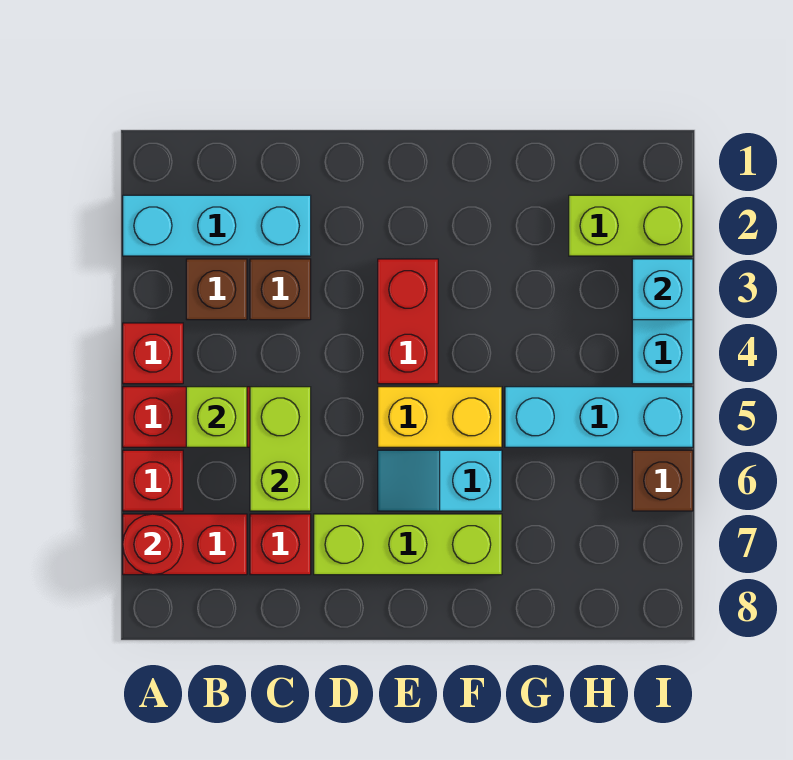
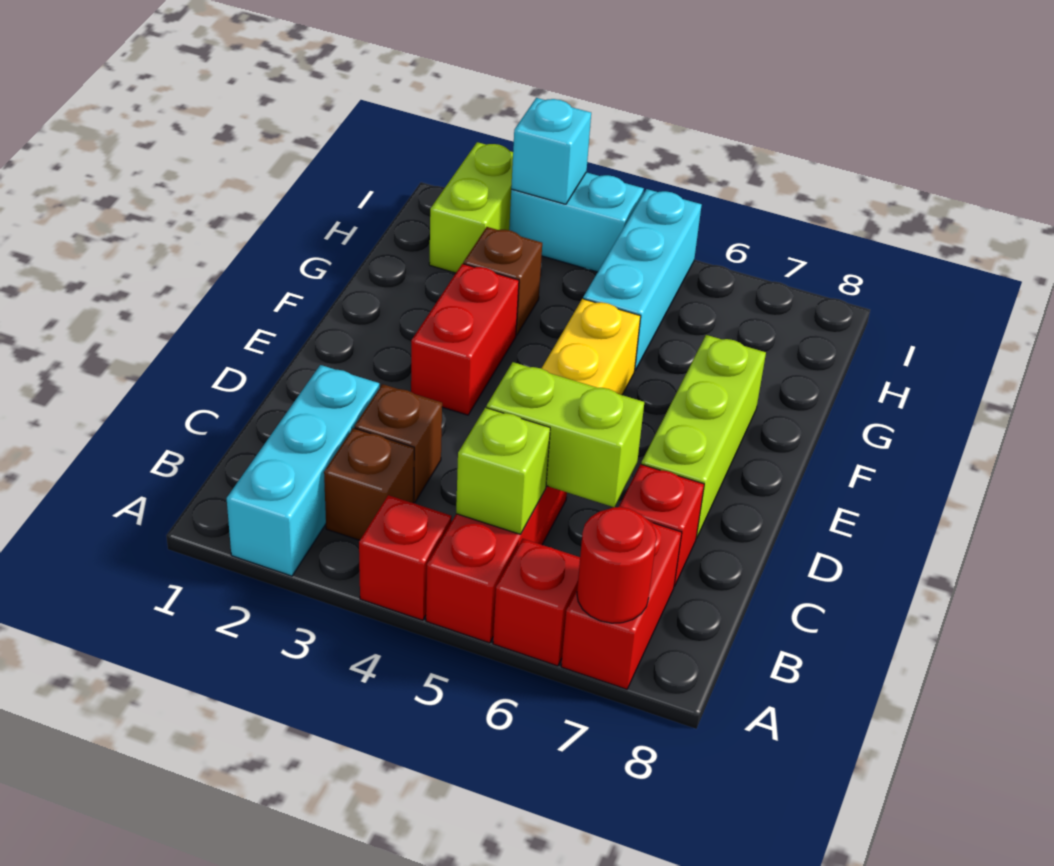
red 1x2 brick [378,259,438,384] -> red 1x2 brick turned to [411,264,519,415]
cyan 1x2 slope [378,450,502,511] -> none
brown 1x1 brick [632,450,693,511] -> brown 1x1 brick moved to [463,227,542,335]

